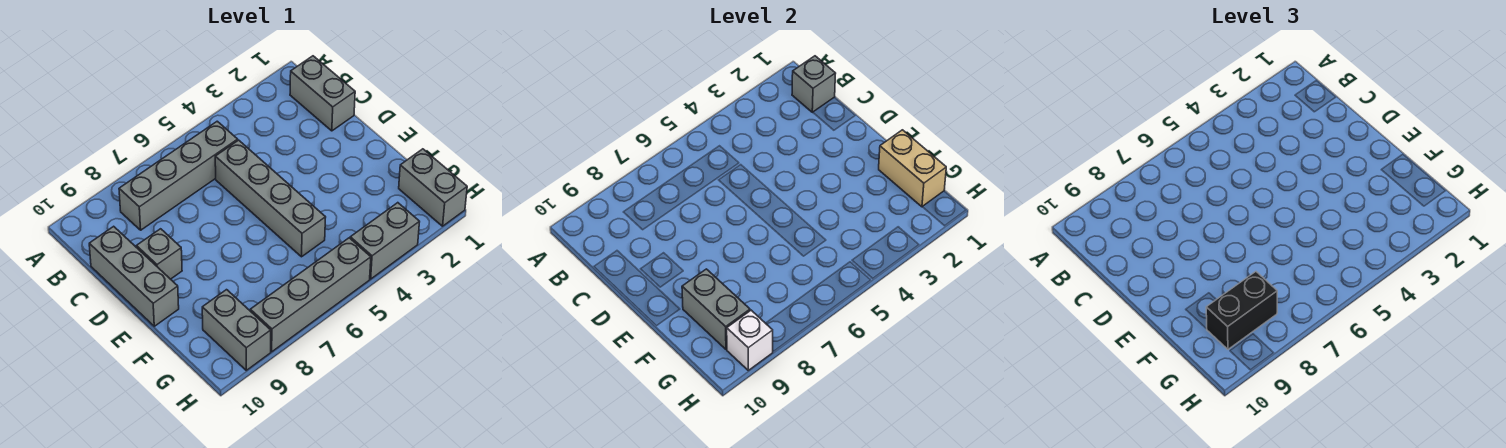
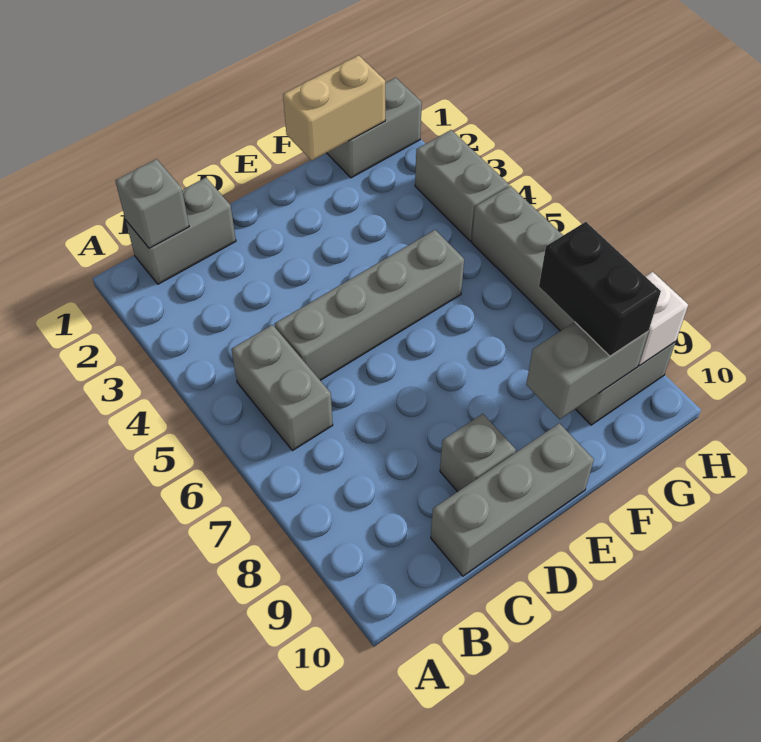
grey 1x4 brick [119,121,238,230] -> grey 1x2 brick [231,325,333,451]

